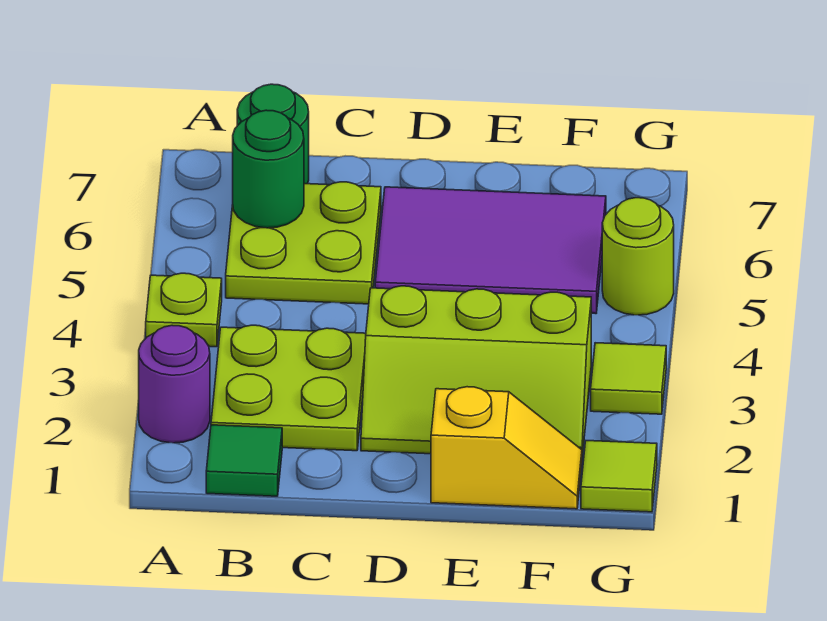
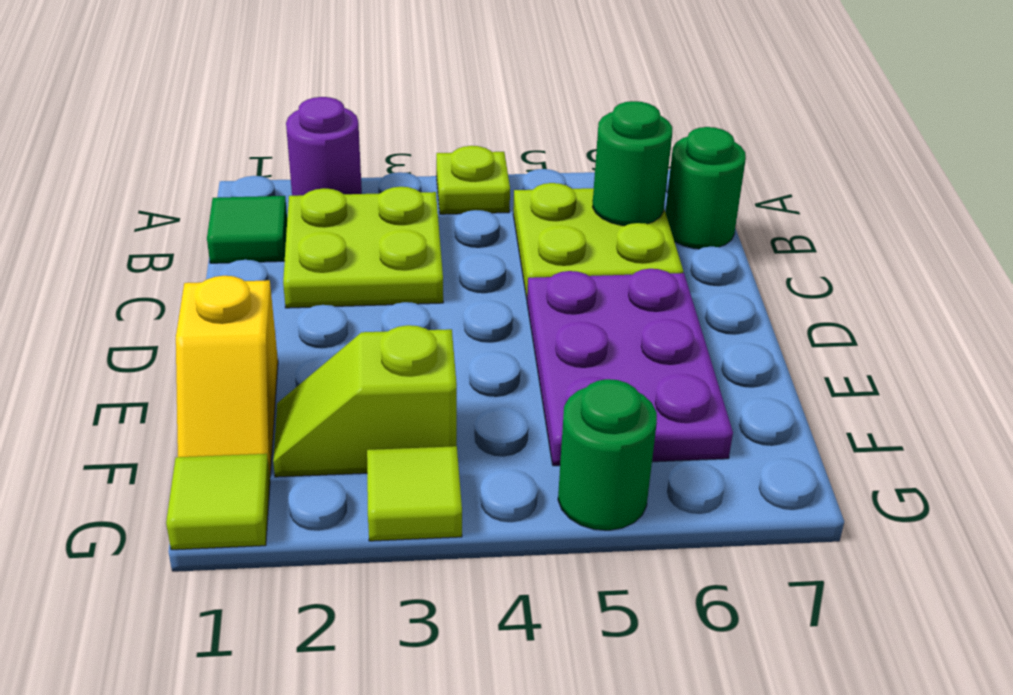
lime 2x3 slope [361,286,591,457] -> lime 1x2 slope [273,325,457,477]
purple 2x3 tile [375,187,606,314] -> purple 2x3 plate [527,269,733,466]
lime 1x1 round brick [602,198,674,315] -> green 1x1 round brick [558,379,657,530]

